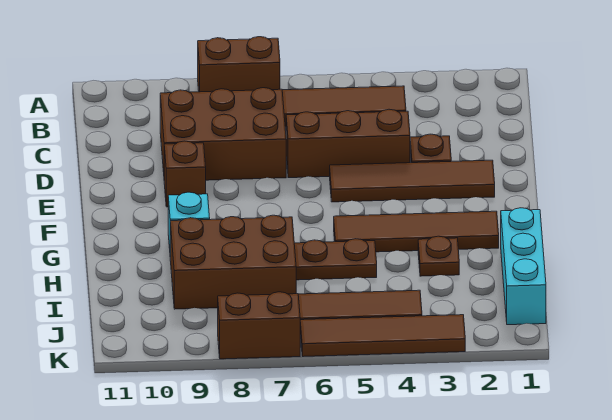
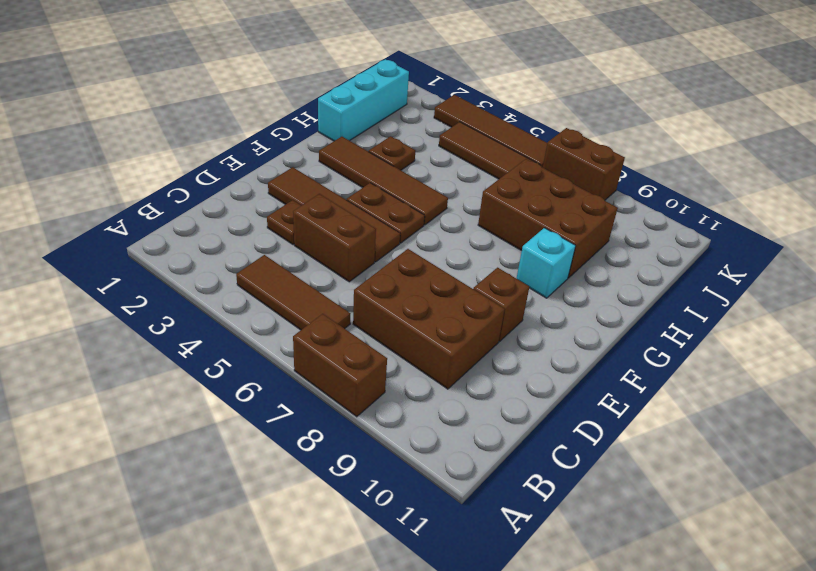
brown 1x3 brick [286,109,410,178] -> brown 1x2 brick [293,194,376,282]
brown 1x2 plate [294,239,377,280] -> brown 1x2 plate moved to [347,183,425,243]

